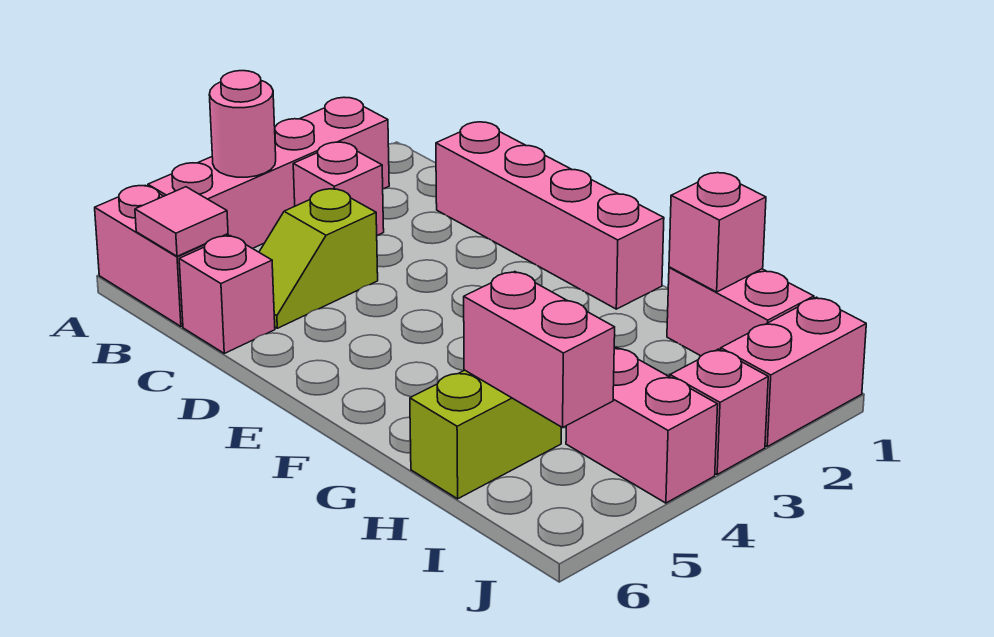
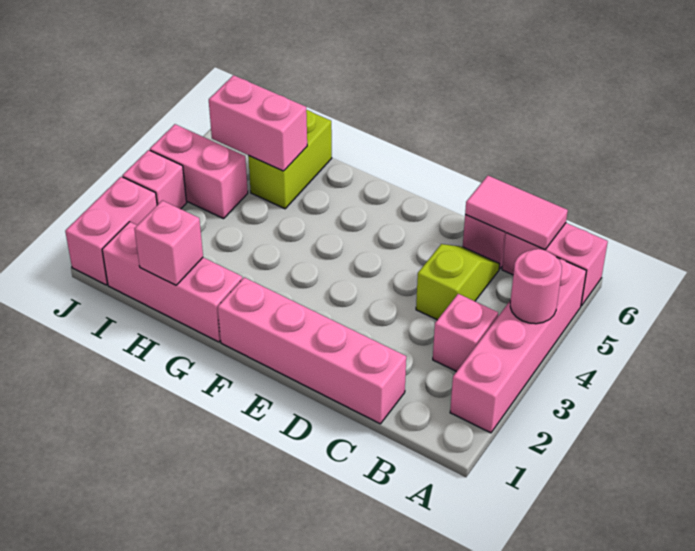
pink 1x1 tile [135,187,228,256] -> pink 1x2 tile [465,176,568,250]
pink 1x2 brick [667,267,814,356] -> pink 1x3 brick [102,222,242,342]

